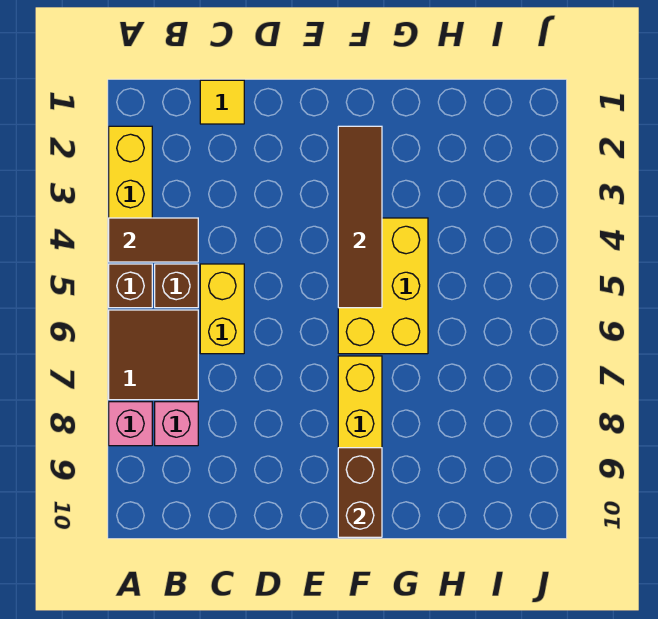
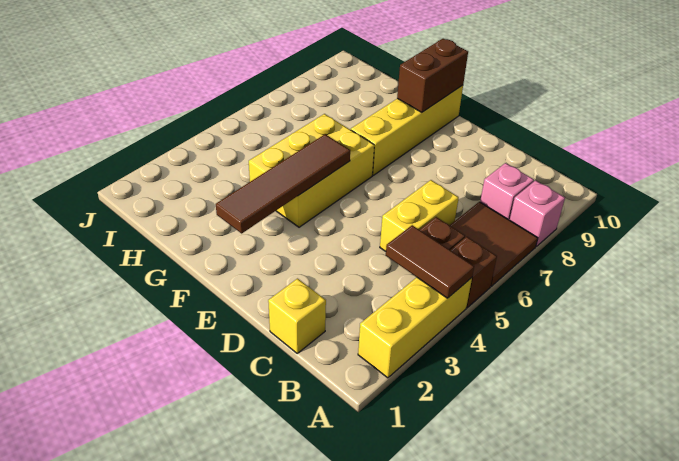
yellow 1x1 tile [200,80,244,124] -> yellow 1x1 brick [268,279,326,353]

